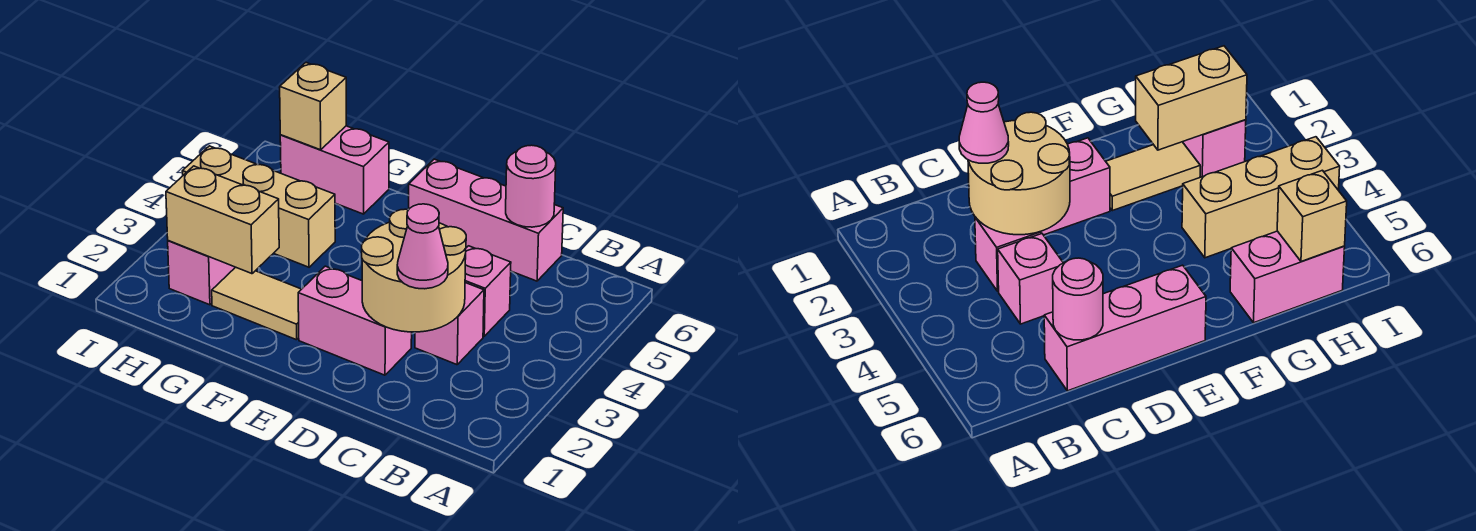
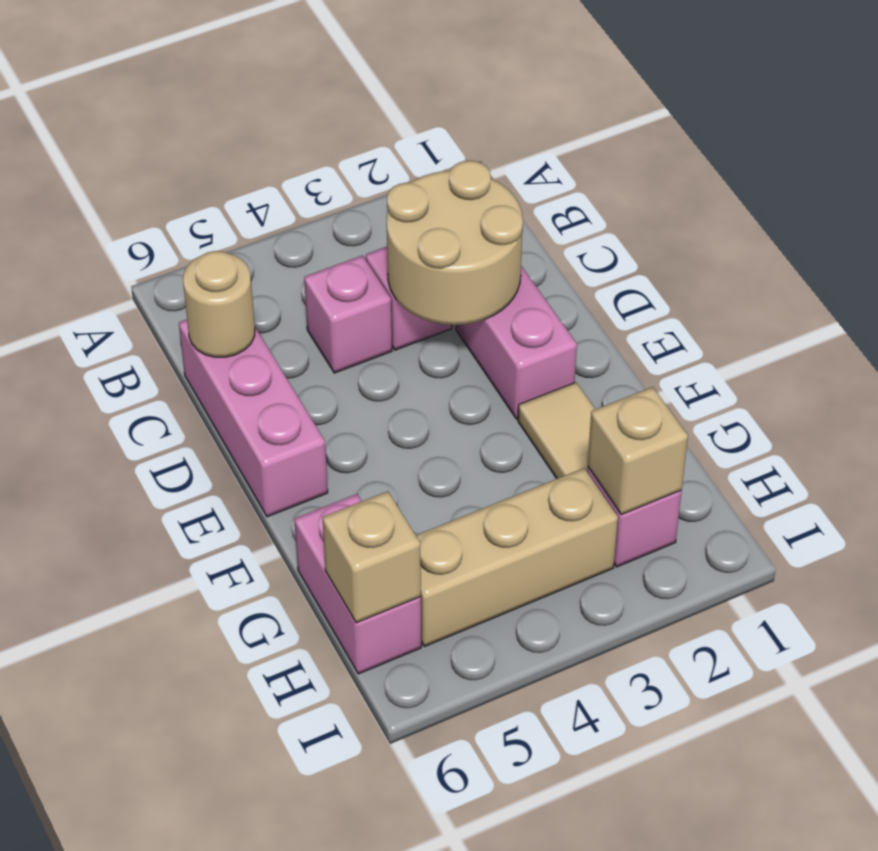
pink 1x1 cone [397,204,448,289] -> none
pink 1x1 round brick [506,145,556,227] -> tan 1x1 round brick [183,251,255,357]
tan 1x2 brick [166,166,279,274] -> tan 1x1 brick [587,387,688,515]
tan 1x3 brick [182,146,335,267] -> tan 1x3 brick turned to [416,468,618,647]

